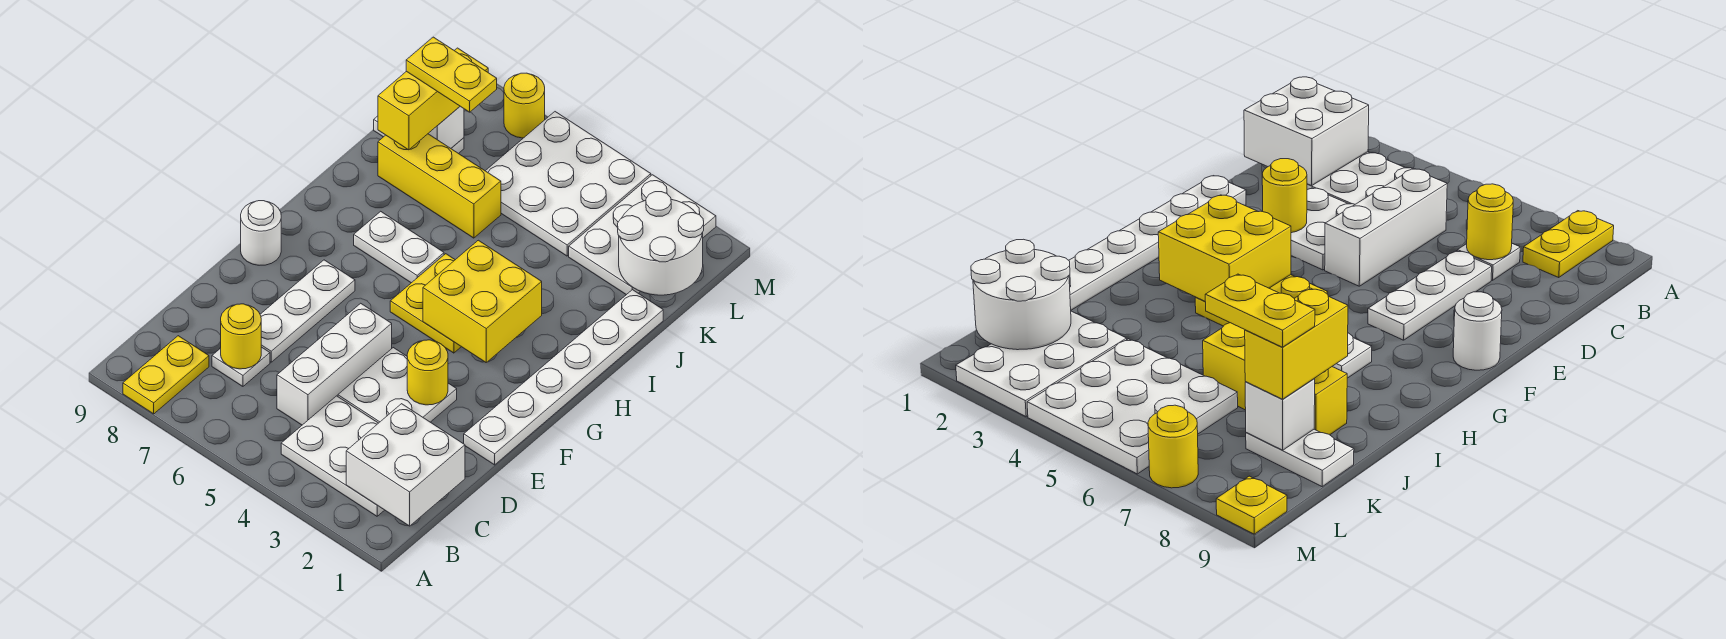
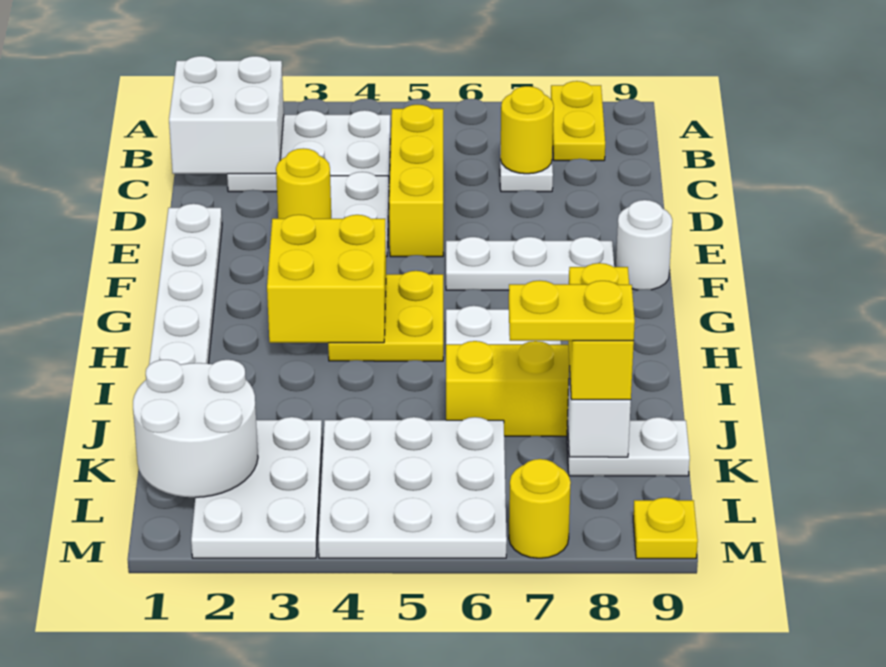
white 1x3 brick [277,303,392,425] -> yellow 1x3 brick [389,105,443,257]
white 1x3 plate [260,260,355,362] -> white 1x3 plate turned to [446,237,614,290]

